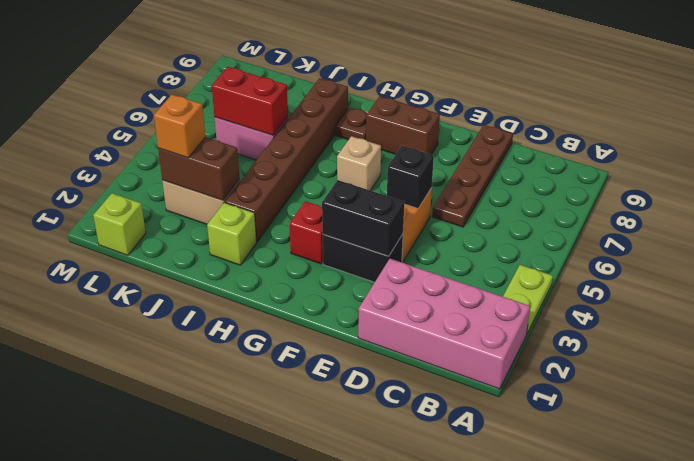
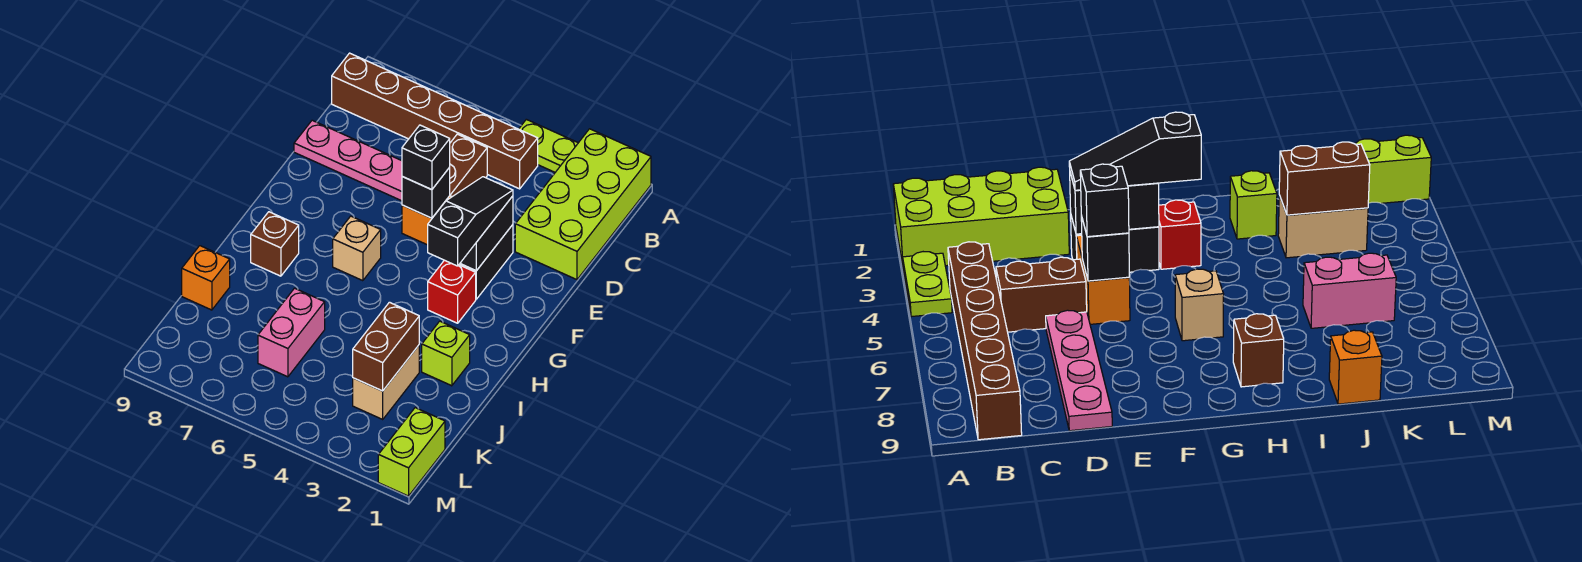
pink 2x4 brick [358,259,530,389] -> lime 2x4 brick [515,129,651,280]
brown 1x4 plate [432,125,513,227] -> pink 1x4 plate [294,120,402,201]
none -> black 1x3 slope [428,177,513,266]
none -> black 1x1 brick [402,125,450,190]
brown 1x2 brick [366,96,440,155] -> brown 1x2 brick moved to [449,134,487,197]
brown 1x1 plate [336,108,367,140] -> brown 1x1 brick [251,212,299,276]
brown 1x6 brick [225,78,348,242] -> brown 1x6 brick moved to [332,53,538,189]
red 1x2 brick [212,67,288,135] -> none
orange 1x1 brick [154,95,205,158] -> orange 1x1 brick moved to [182,246,230,310]
lime 1x1 brick [93,193,146,255] -> lime 1x2 brick [378,408,445,496]

